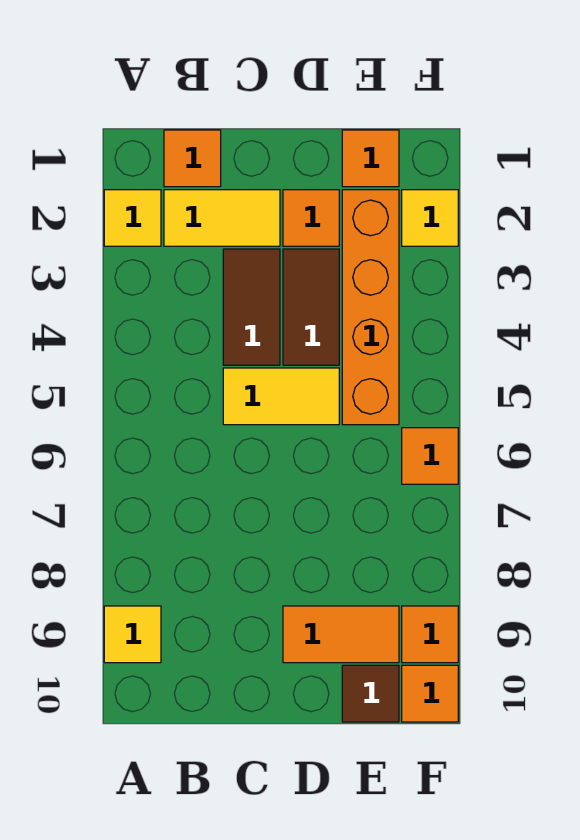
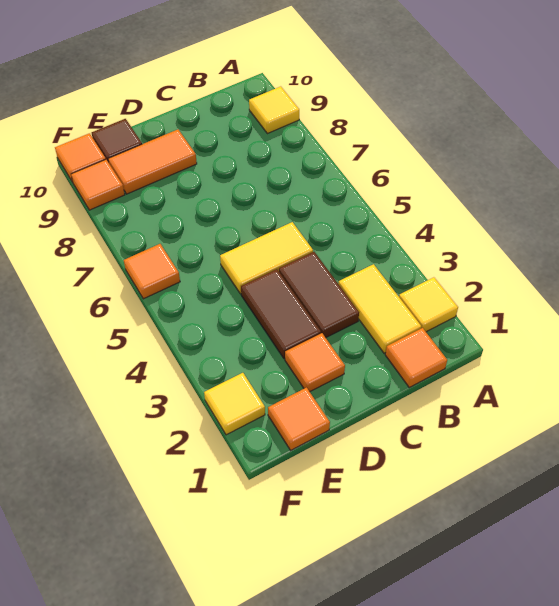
yellow 1x2 tile [164,190,280,246] -> yellow 1x2 tile turned to [338,264,421,353]
orange 1x4 brick [342,190,399,425] -> none

